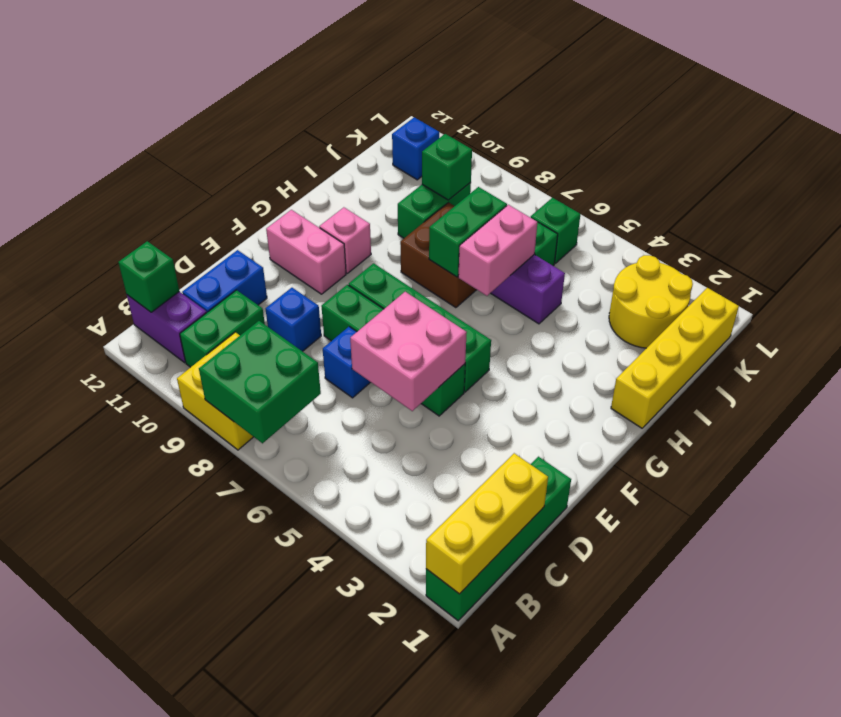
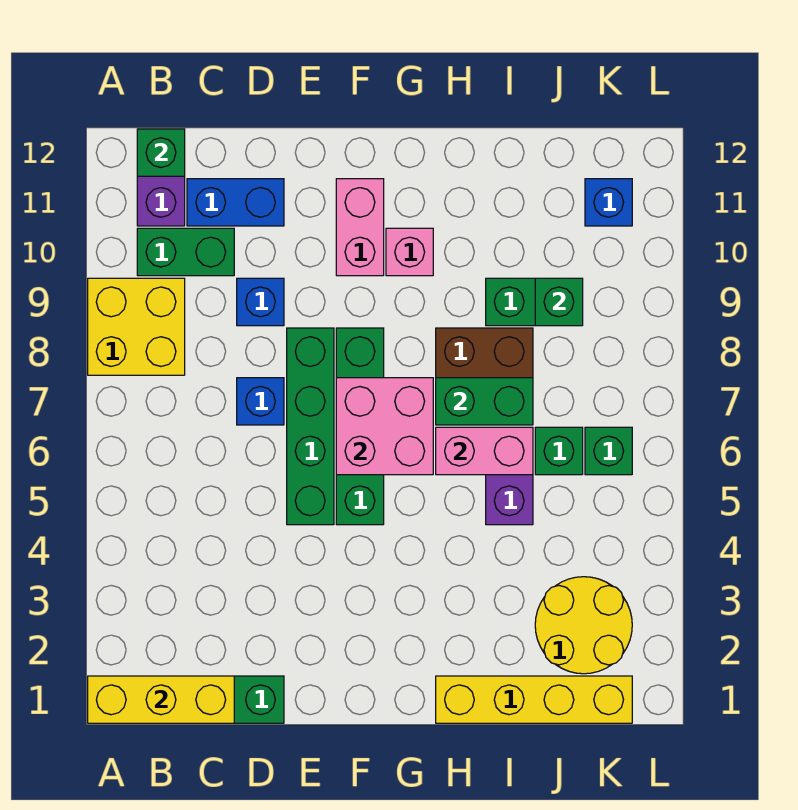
green 2x2 brick [199,321,321,443] -> none
pink 2x2 brick [350,292,467,411] -> pink 2x2 brick moved to [336,378,433,475]

